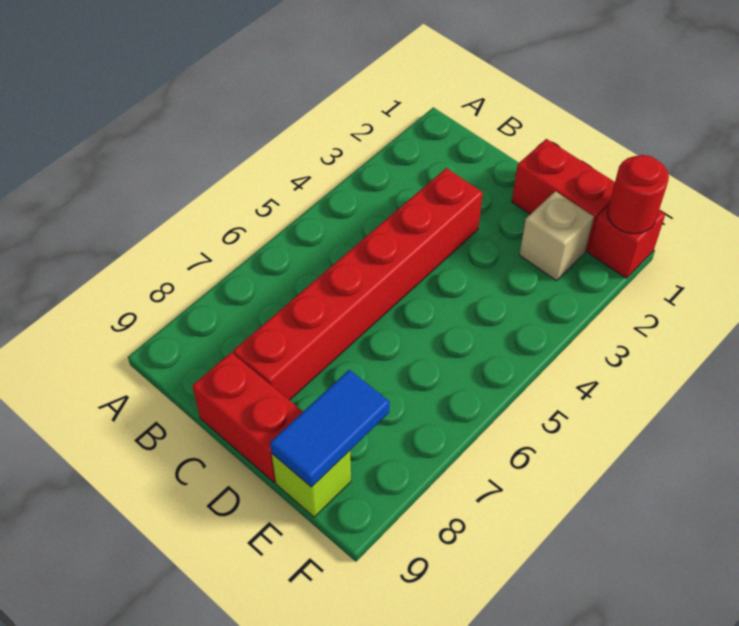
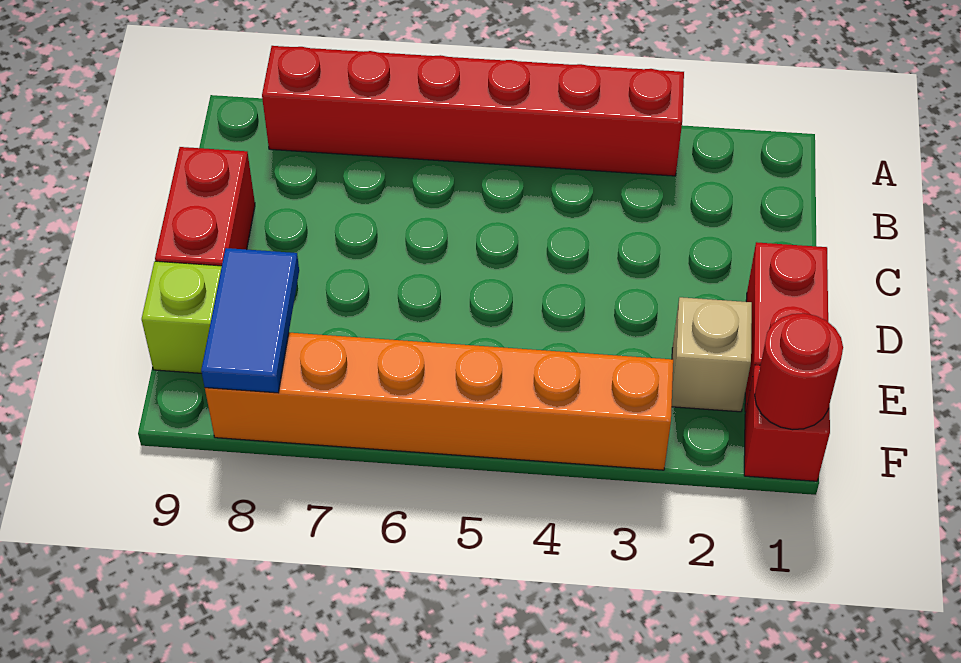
red 1x6 brick [233,168,483,400] -> red 1x6 brick moved to [262,46,684,176]
blue 1x2 tile [270,370,390,487] -> blue 1x2 tile turned to [201,248,299,393]
none -> orange 1x6 brick [205,333,673,470]

